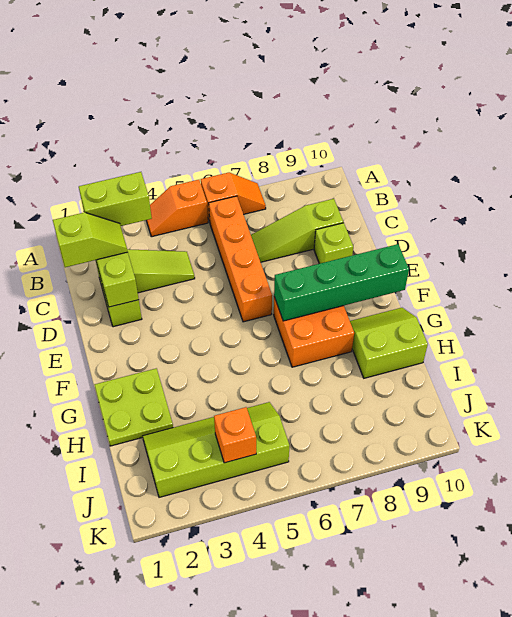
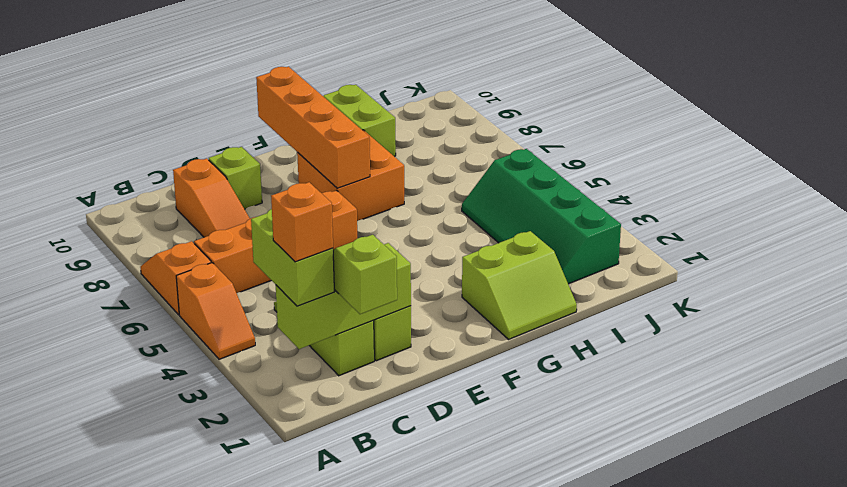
lime 1x3 slope [251,199,343,262] -> orange 1x3 slope [173,158,250,237]
green 1x4 brick [274,244,409,321] -> orange 1x4 brick [256,67,370,188]
lime 2x2 plate [95,368,173,446] -> lime 2x2 slope [462,231,577,339]
lime 2x4 slope [143,402,289,497] -> green 2x4 slope [462,149,621,284]
orange 1x1 brick [214,407,256,463] -> orange 1x1 brick moved to [271,182,333,262]

